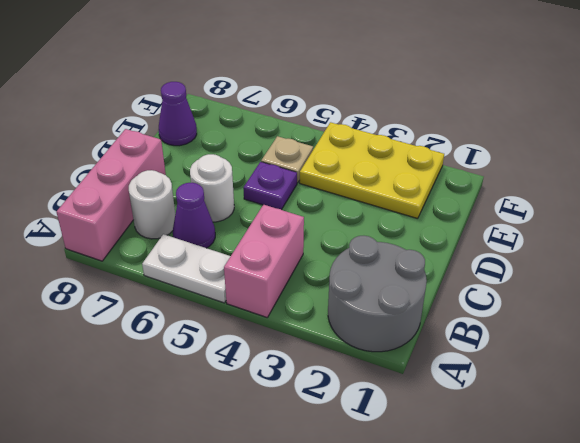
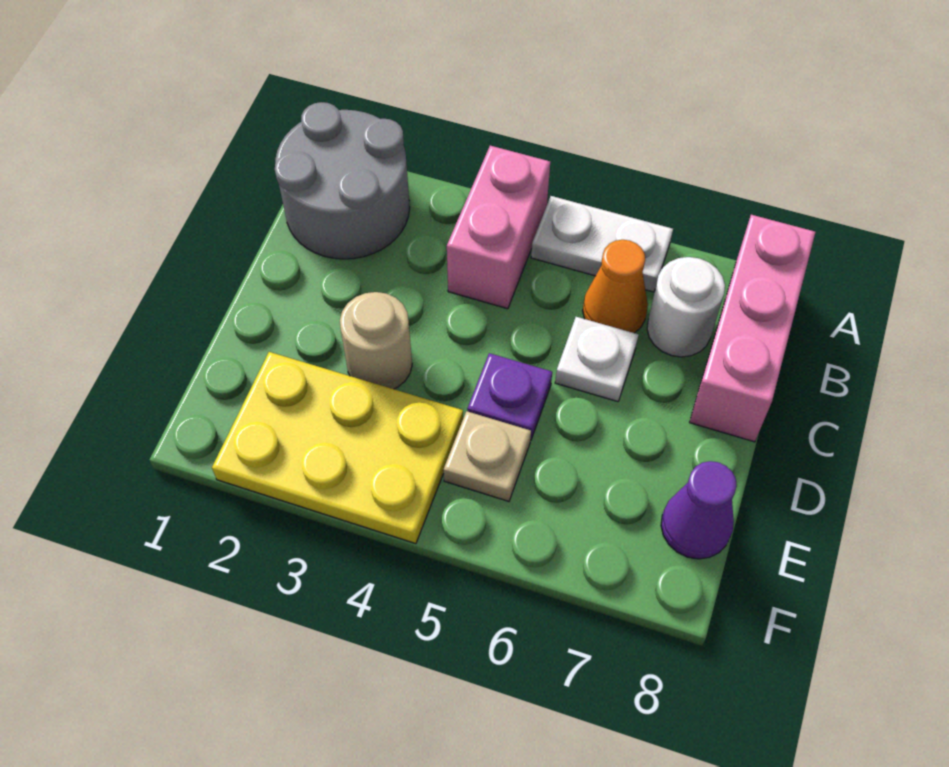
purple 1x1 cone [173,183,215,248] -> orange 1x1 cone [583,240,648,333]
white 1x1 round brick [190,154,234,222] -> white 1x1 plate [555,317,639,402]
none -> tan 1x1 round brick [340,292,412,389]

